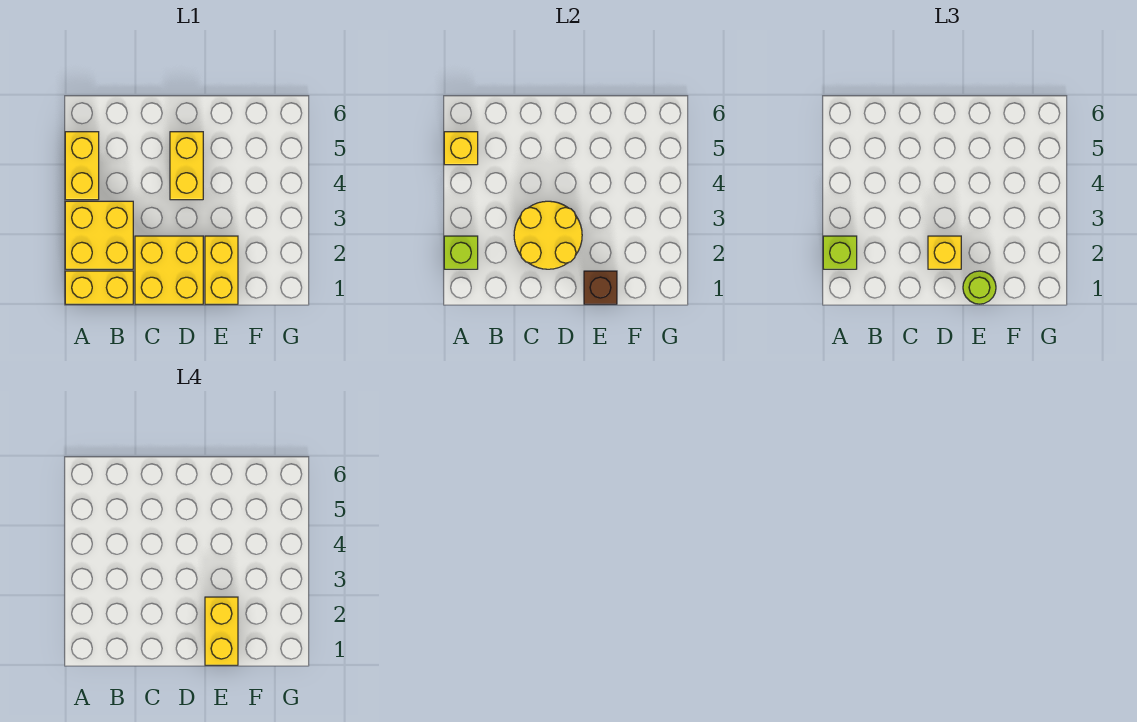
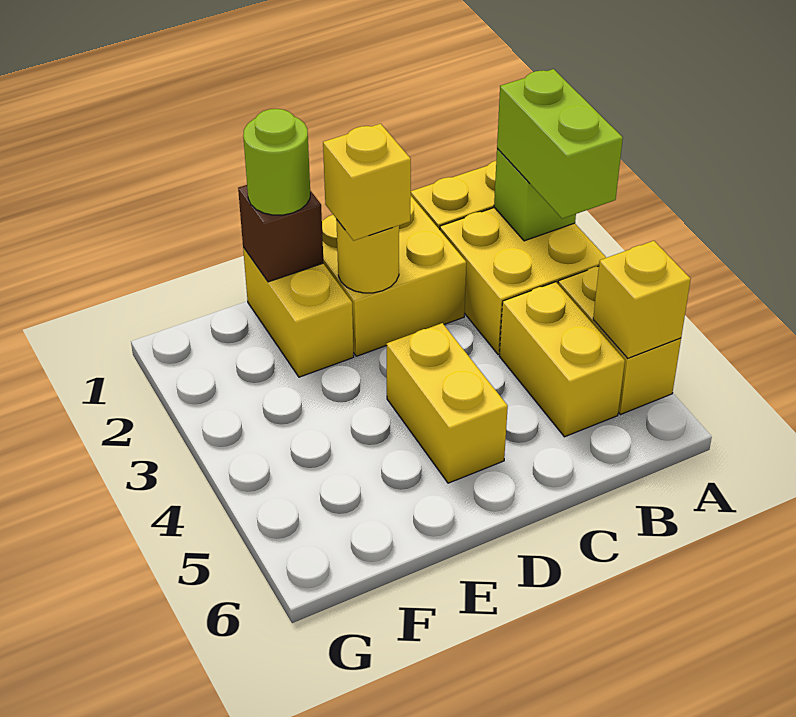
lime 1x1 brick [823,236,857,269] -> lime 1x2 brick [497,69,623,219]
yellow 2x2 round brick [514,201,582,269] -> yellow 1x1 round brick [336,219,399,293]
yellow 1x2 brick [205,597,238,665] -> yellow 1x2 brick moved to [499,282,625,437]

